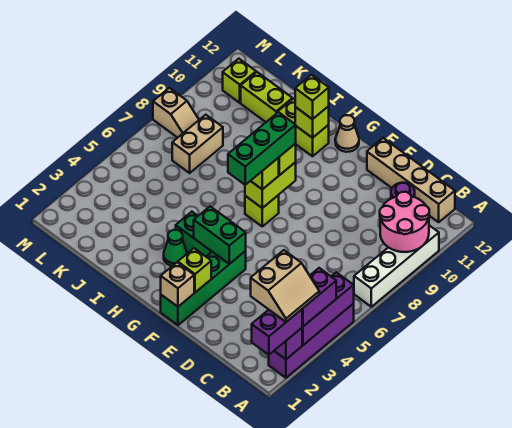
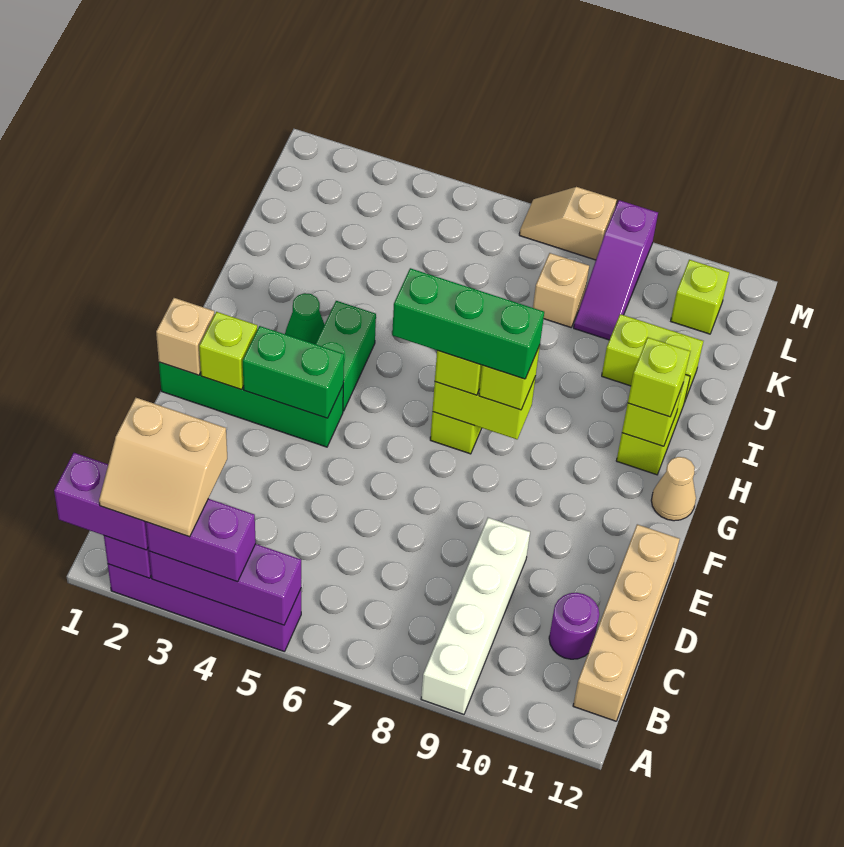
white 1x4 brick [354,225,439,307] -> white 1x4 brick turned to [421,518,530,714]
pink 2x2 round brick [380,192,429,252] -> none
green 1x2 brick [194,206,246,264] -> green 1x2 brick turned to [243,326,344,418]
lime 1x2 brick [241,72,292,122] -> lime 1x2 brick turned to [602,314,703,400]
tan 1x2 brick [172,115,223,173] -> tan 1x1 brick [533,253,589,327]
none -> purple 1x3 slope [574,200,658,340]
tan 1x2 slope [153,88,199,138] -> tan 1x2 slope turned to [519,187,617,260]

